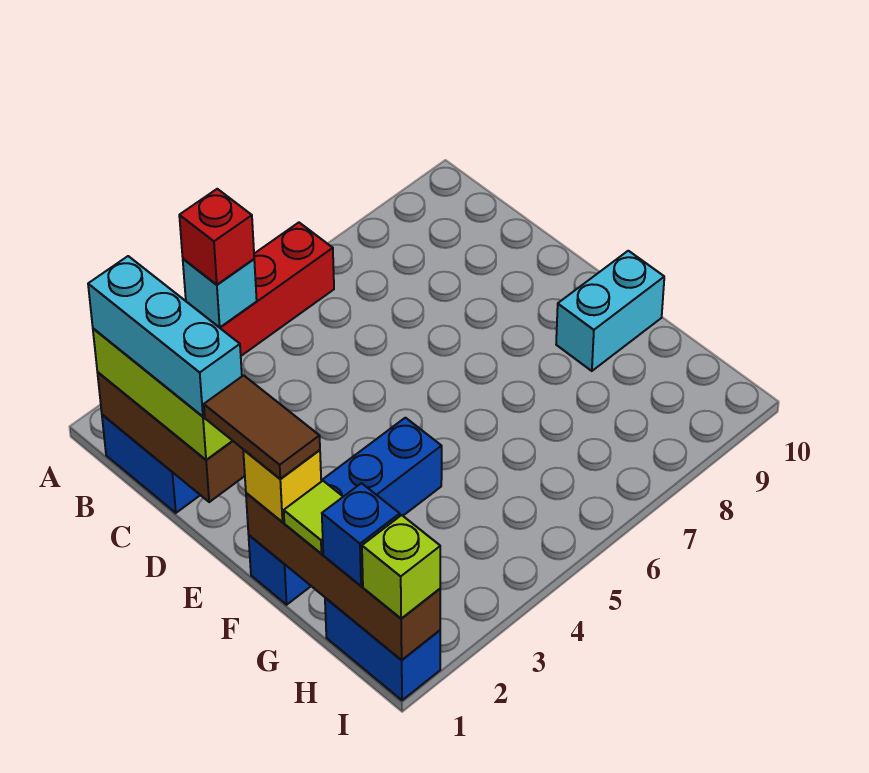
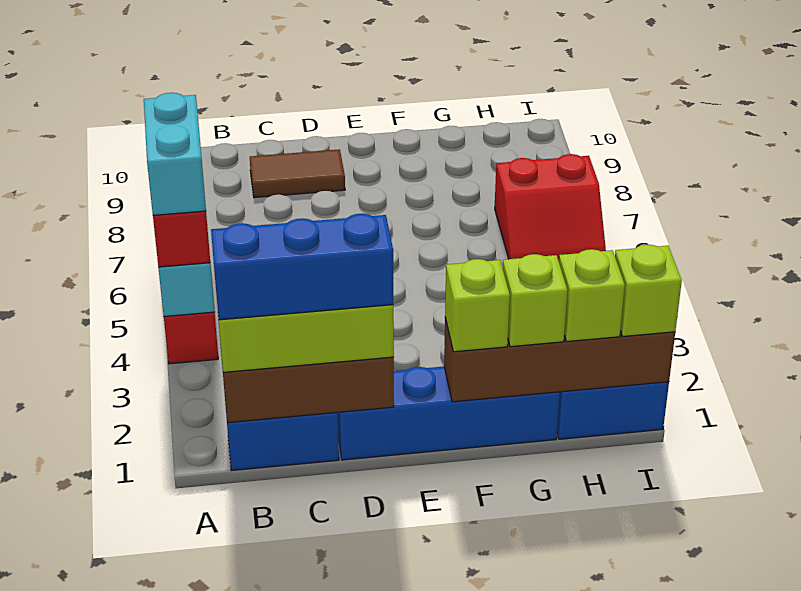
cyan 1x3 brick [88,256,242,416] -> blue 1x3 brick [211,214,393,320]
brown 1x2 tile [204,375,320,479] -> brown 1x2 tile moved to [250,149,345,198]
blue 1x4 brick [249,418,442,605] -> blue 1x4 brick turned to [338,367,560,460]
yellow 1x1 brick [243,450,321,522] -> lime 1x1 brick [445,259,510,352]
cyan 1x2 brick [556,251,664,371] -> cyan 1x2 brick moved to [144,93,206,215]
lime 1x1 tile [284,481,343,554] -> lime 1x1 brick [503,254,568,347]
blue 1x1 brick [322,483,400,586] -> lime 1x1 brick [559,249,625,342]
none -> red 2x2 slope [495,154,606,261]

